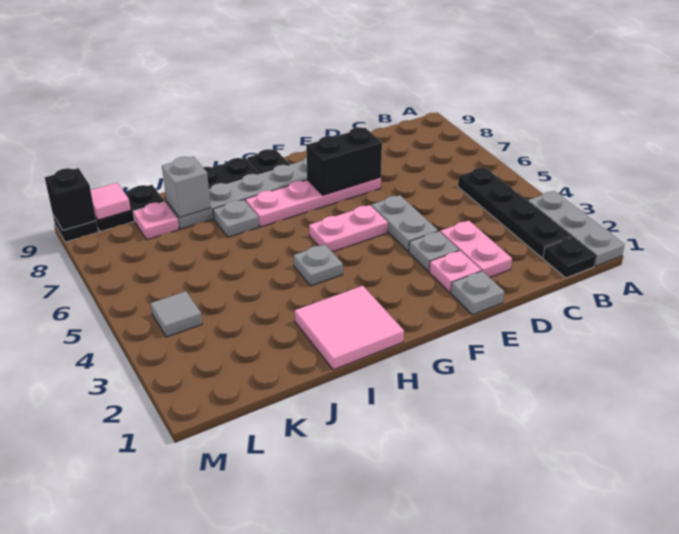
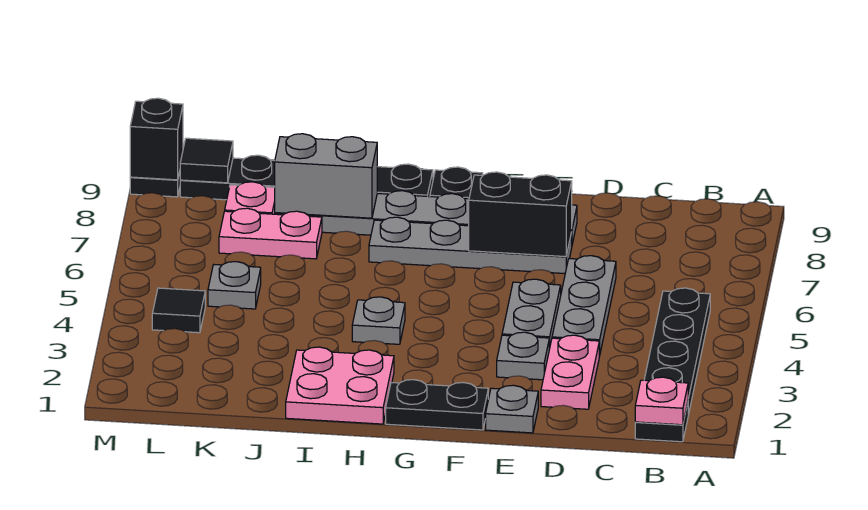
grey 1x3 plate [528,191,625,266] -> grey 1x3 plate moved to [552,256,616,356]
pink 1x1 plate [429,251,481,292] -> pink 1x1 plate moved to [635,377,688,425]
pink 1x4 plate [245,178,381,227] -> grey 1x4 plate [369,217,572,274]
none -> black 1x2 plate [386,380,488,430]
pink 1x2 plate [309,205,388,252] -> pink 1x2 plate moved to [219,208,322,259]
pink 2x2 tile [295,286,404,370] -> pink 2x2 plate [286,347,394,424]
grey 1x1 plate [213,200,259,237] -> grey 1x1 plate moved to [208,262,261,309]
grey 1x1 brick [162,157,211,218] -> grey 1x2 brick [275,134,377,218]
grey 1x1 tile [151,291,202,337] -> black 1x1 tile [152,288,205,333]
pink 1x1 tile [91,183,131,220] -> black 1x1 tile [180,138,233,183]

